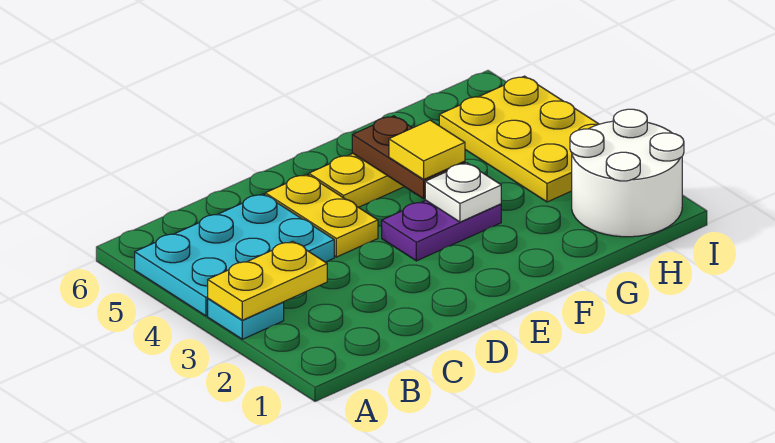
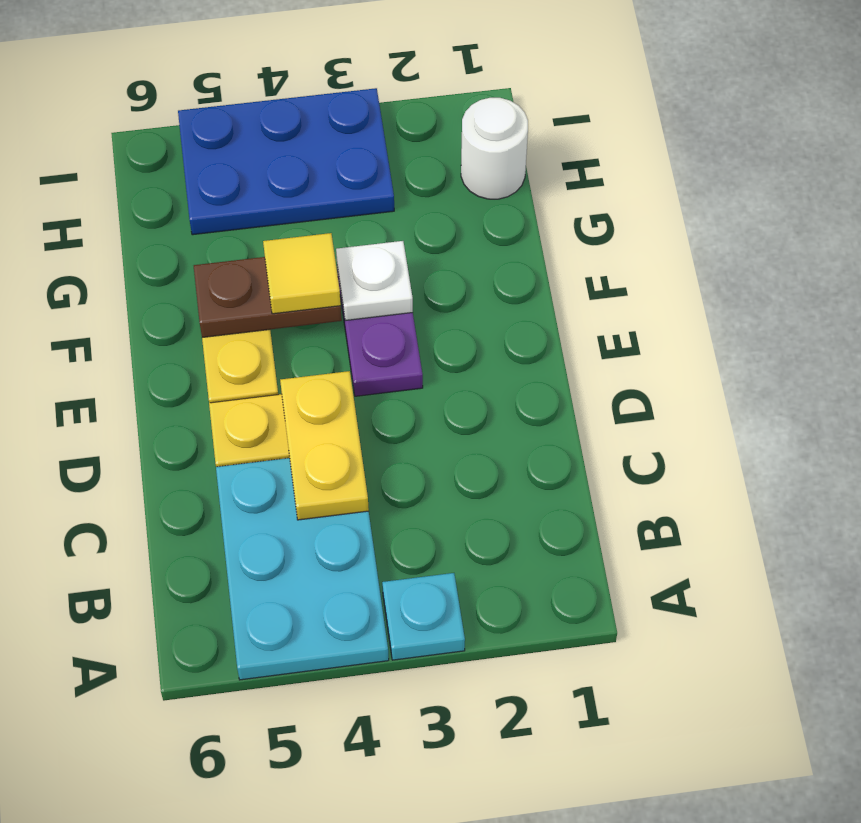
yellow 1x2 plate [208,241,327,320] -> yellow 1x2 plate moved to [280,371,369,520]
white 2x2 round brick [570,109,684,237] -> white 1x1 round brick [461,98,528,199]
yellow 2x3 plate [439,76,599,202] -> blue 2x3 plate [178,88,394,235]

